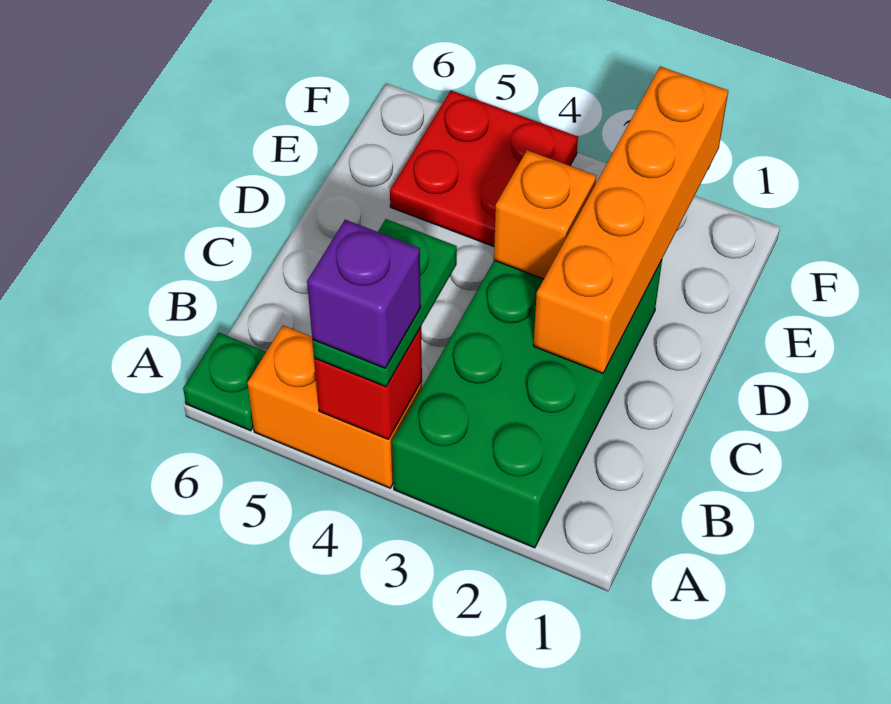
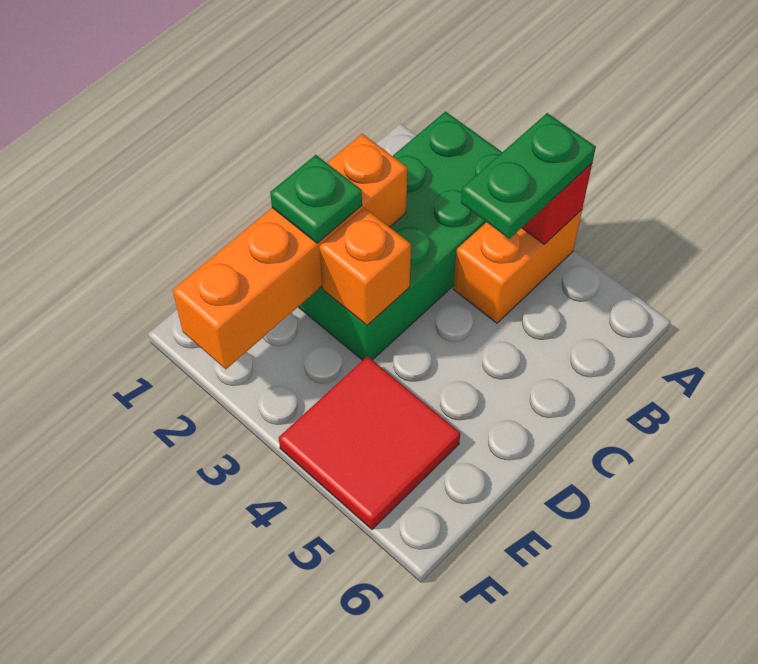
orange 1x2 brick [247,325,422,488] -> orange 1x2 brick turned to [453,210,582,323]
purple 1x1 brick [307,220,421,368] -> none
green 1x1 plate [183,333,266,431] -> green 1x1 plate moved to [270,155,362,243]
red 2x2 plate [390,91,578,246] -> red 2x2 tile [279,356,460,529]

